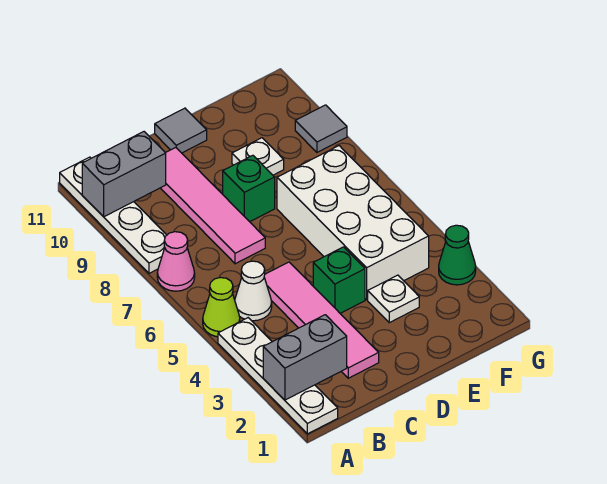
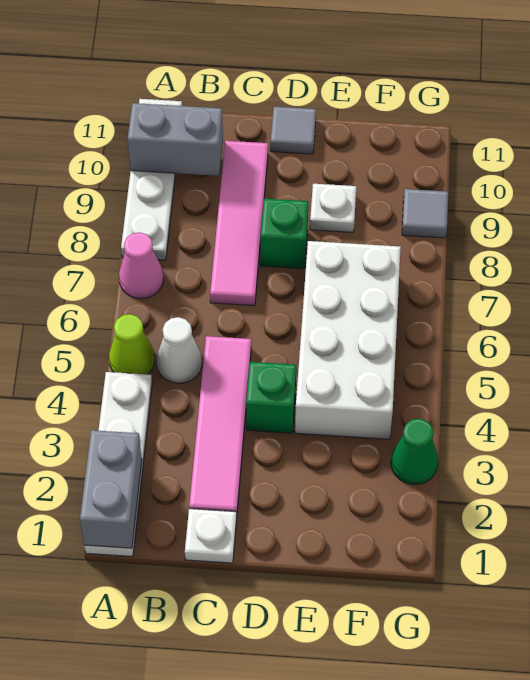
grey 1x2 brick [263,315,347,400] -> grey 1x2 brick turned to [80,430,142,548]
white 1x1 plate [368,275,419,323] -> white 1x1 plate moved to [185,509,237,563]

